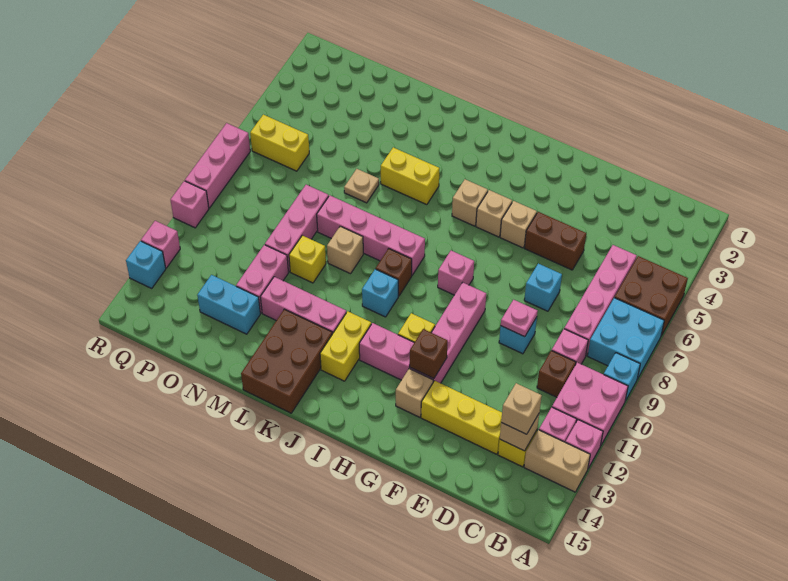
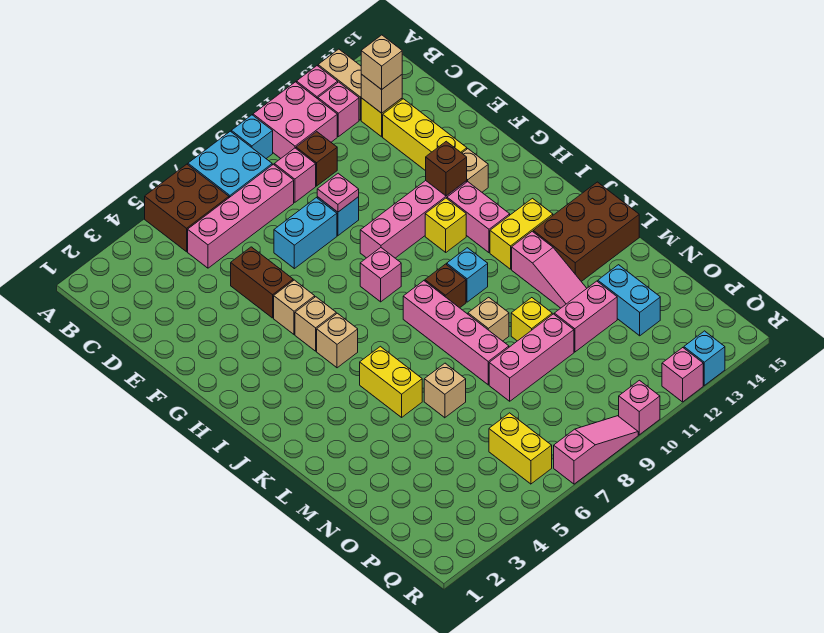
cyan 1x1 brick [524,264,562,311] -> cyan 1x2 brick [274,198,337,269]
pink 1x3 brick [261,277,346,334] -> pink 1x3 slope [512,231,587,308]
tan 1x1 plate [344,169,379,203] -> tan 1x1 brick [424,363,466,418]
pink 1x3 brick [185,123,250,208] -> pink 1x3 slope [554,416,638,484]

